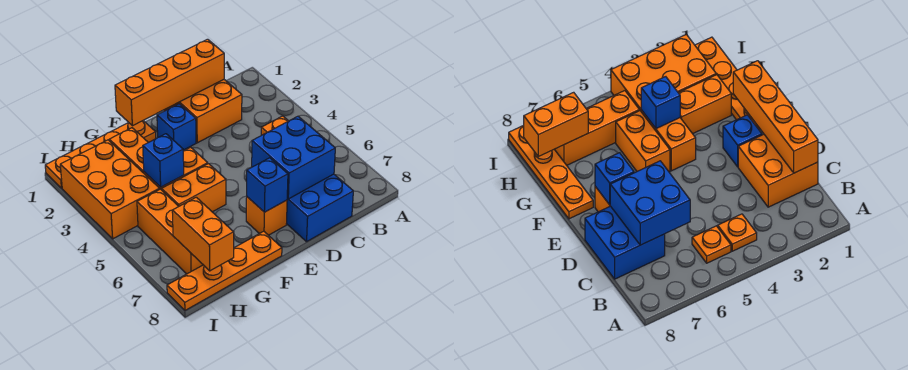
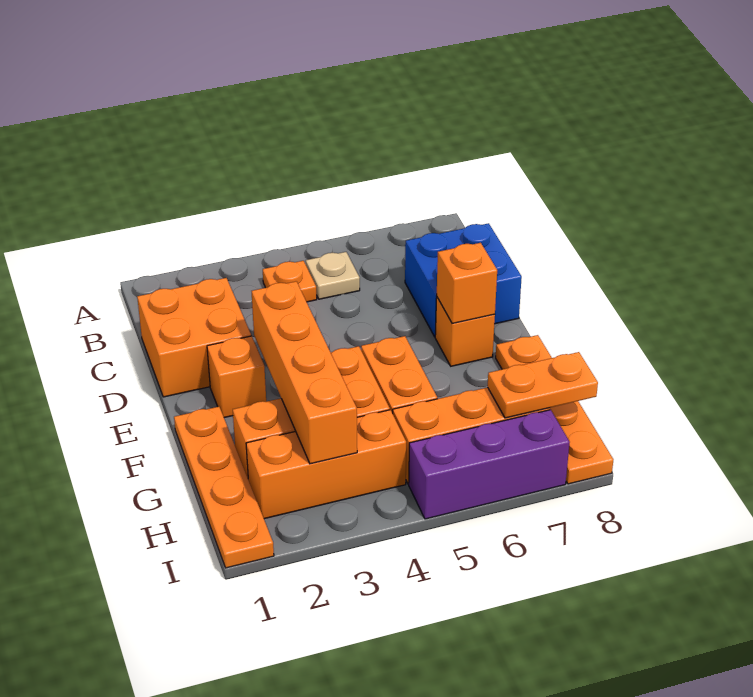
orange 1x1 plate [692,226,731,263] -> tan 1x1 plate [306,252,360,299]
orange 1x4 brick [115,39,224,126] -> orange 1x4 brick moved to [252,281,357,464]
blue 2x2 brick [252,116,335,199] -> none
blue 1x1 brick [157,104,196,150] -> orange 1x1 brick [207,336,266,418]
blue 1x1 brick [247,158,288,212] -> orange 1x1 brick [437,243,497,324]
blue 1x1 brick [143,134,184,187] -> none
orange 2x3 brick [60,140,160,239] -> orange 1x3 brick [246,410,406,519]
orange 1x2 brick [172,197,234,271] -> orange 1x2 plate [488,352,598,418]
none -> purple 1x3 brick [409,410,570,519]

